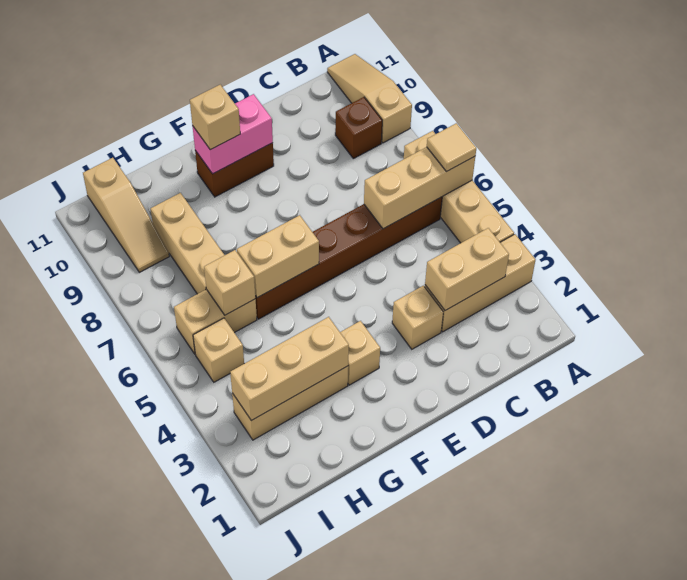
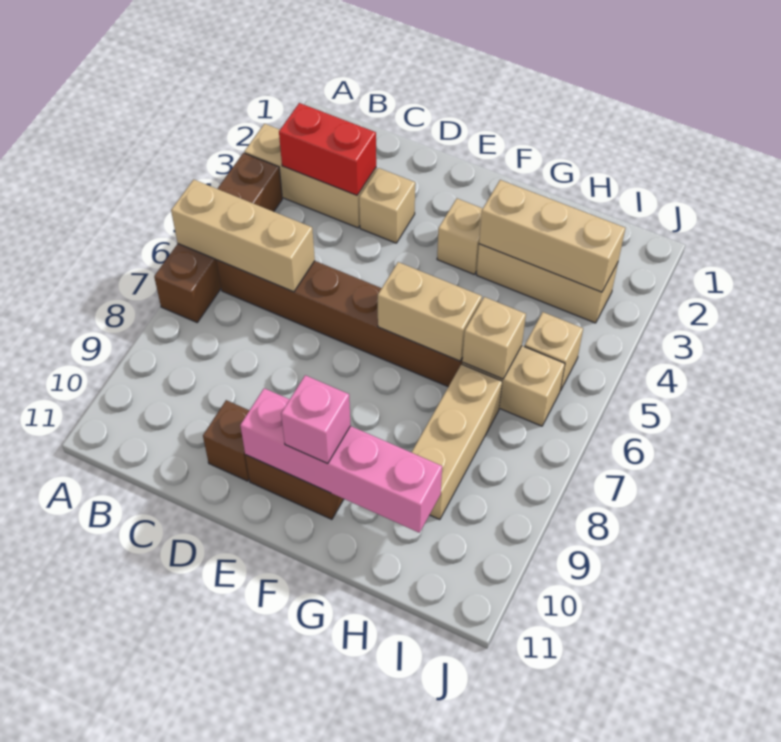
tan 1x4 brick [404,131,514,243] -> brown 1x4 brick [154,153,282,322]
tan 1x1 tile [427,123,476,171] -> none
tan 1x3 slope [327,54,412,143] -> none
tan 1x2 brick [425,228,509,311] -> red 1x2 brick [279,103,376,195]
brown 1x1 brick [335,97,382,159] -> brown 1x1 brick moved to [203,400,249,481]
pink 1x2 brick [193,94,273,174] -> pink 1x4 brick [240,388,442,533]
tan 1x1 brick [190,85,240,150] -> pink 1x1 brick [281,375,351,464]
tan 1x3 slope [83,158,169,272] -> none

